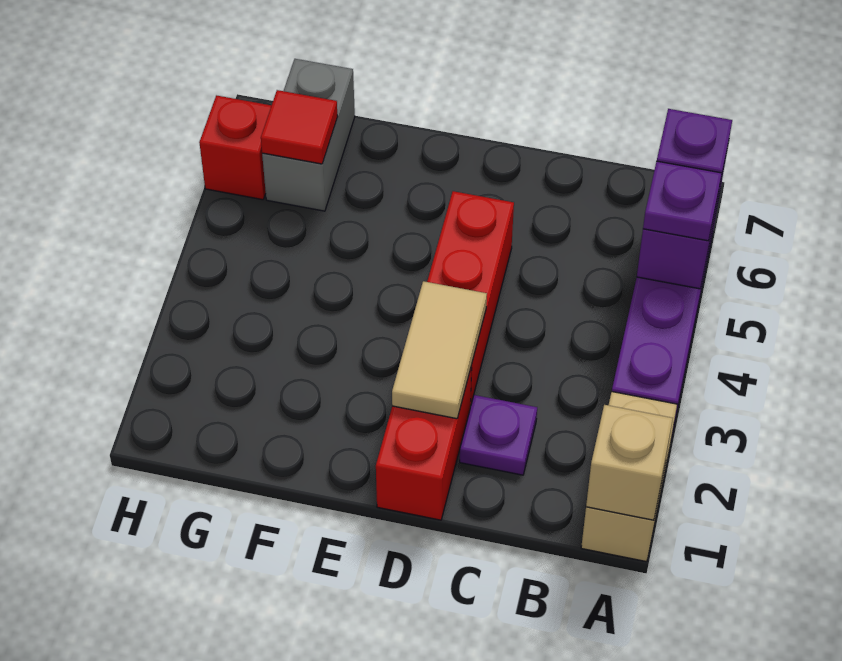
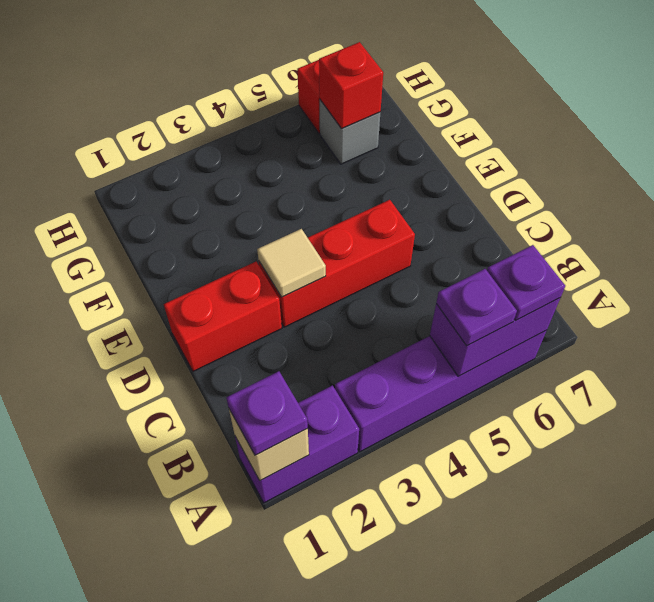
tan 1x2 brick [581,392,677,562] -> purple 1x2 brick [235,386,359,503]
purple 1x1 plate [460,395,537,475] -> purple 1x1 plate moved to [226,371,308,455]
tan 1x2 tile [392,281,487,419] -> tan 1x1 tile [257,229,326,297]
grey 1x2 brick [262,59,355,211] -> grey 1x1 brick [320,100,380,164]
red 1x1 tile [261,90,338,164] -> red 1x1 brick [319,42,383,129]

